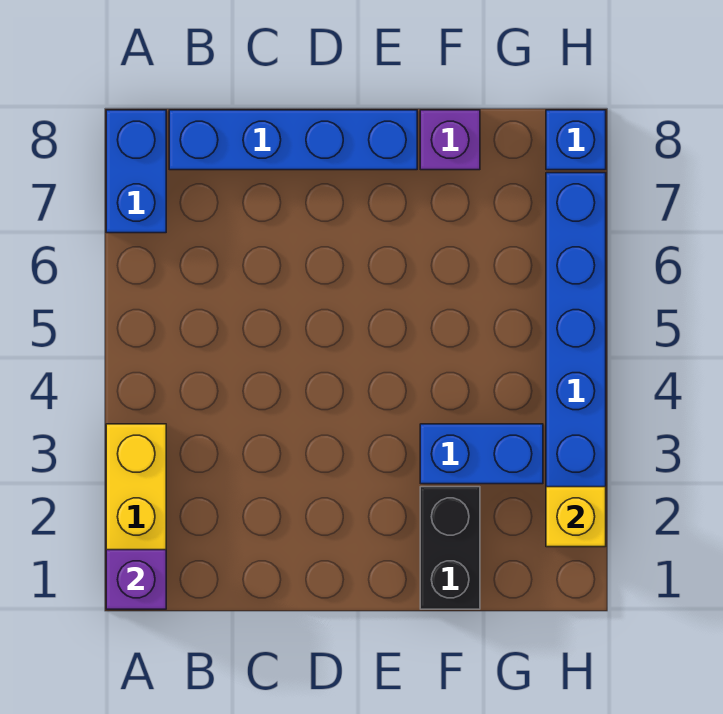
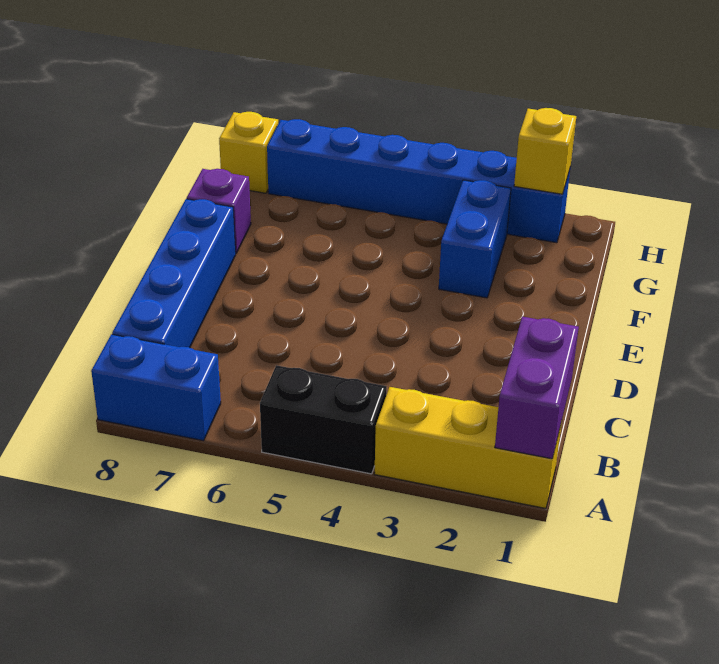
purple 1x1 brick [106,550,166,609] -> purple 1x2 brick [495,317,579,459]
black 1x2 brick [420,487,480,609] -> black 1x2 brick moved to [260,365,387,474]
blue 1x1 brick [546,110,606,170] -> yellow 1x1 brick [219,112,278,193]

